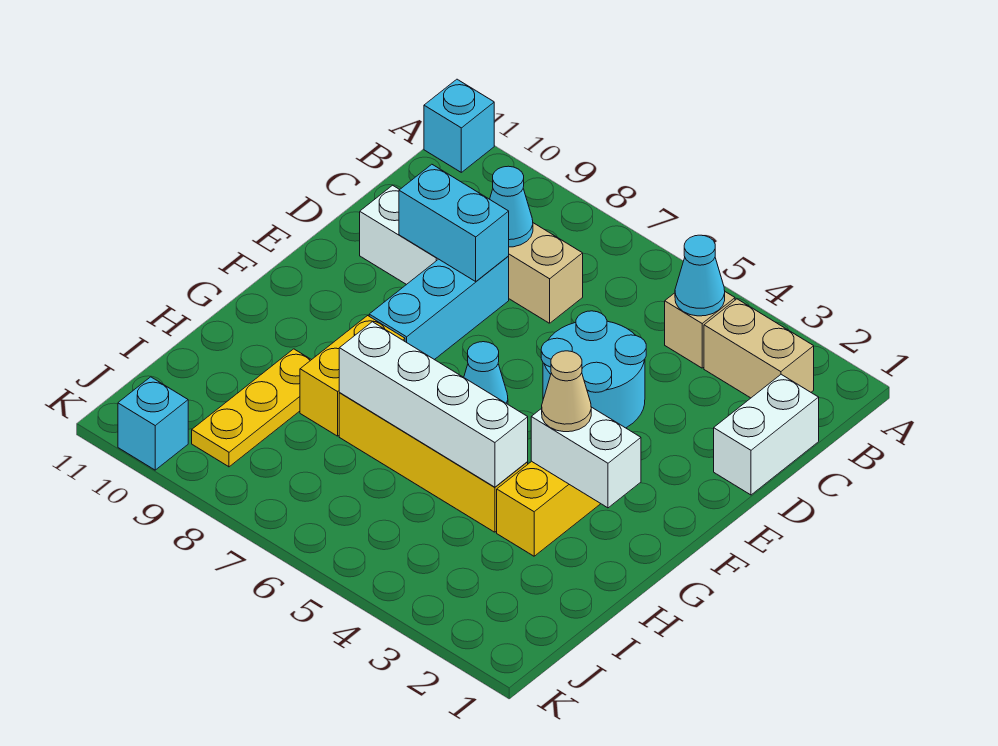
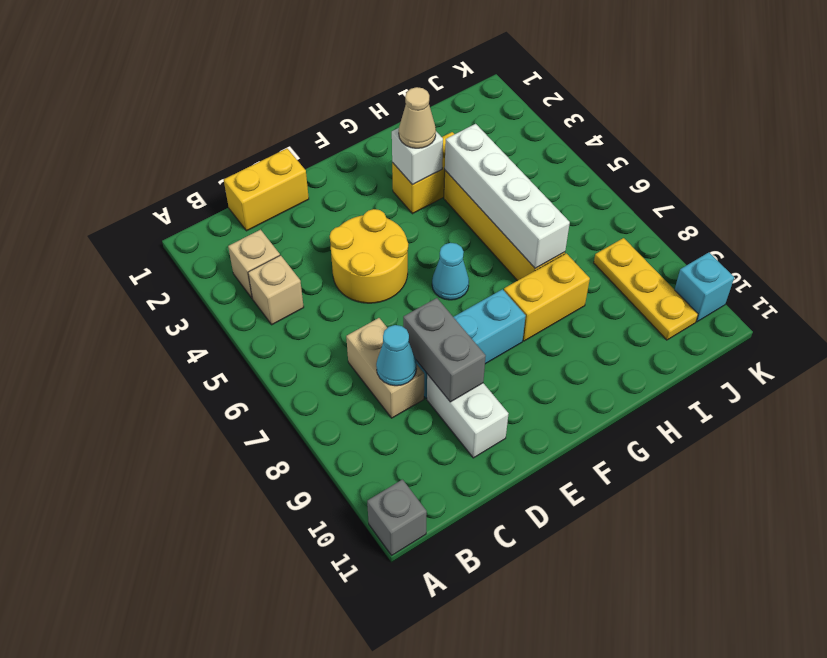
cyan 1x1 brick [424,79,494,172] -> grey 1x1 brick [367,480,427,555]
tan 1x2 brick [704,299,814,398] -> tan 1x1 brick [228,229,280,298]
cyan 1x1 cone [675,235,725,316] -> none
white 1x2 brick [714,374,819,495] -> yellow 1x2 brick [224,149,309,231]
cyan 2x2 round brick [541,311,646,428] -> yellow 2x2 round brick [330,209,408,303]
cyan 1x2 brick [399,164,509,281] -> grey 1x2 brick [403,298,486,402]
white 1x2 brick [531,407,641,508] -> white 1x1 brick [392,128,443,185]
yellow 1x3 plate [192,349,311,467] -> yellow 1x3 plate turned to [594,238,698,340]

